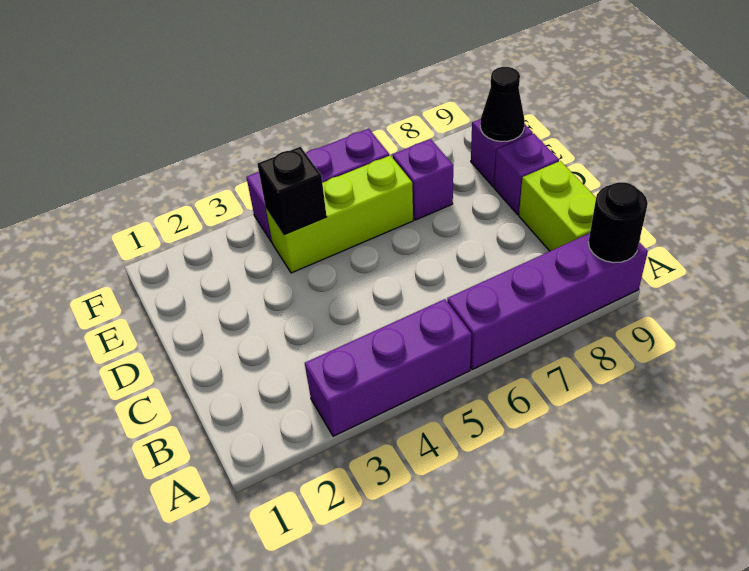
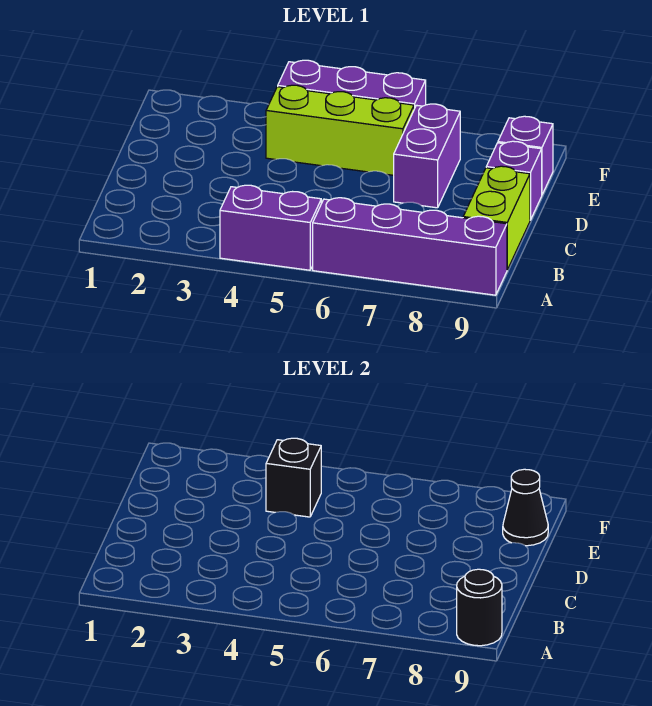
purple 1x3 brick [305,299,471,436] -> purple 1x2 brick [220,185,321,270]
purple 1x1 brick [392,139,453,220] -> purple 1x2 brick [394,104,460,208]

